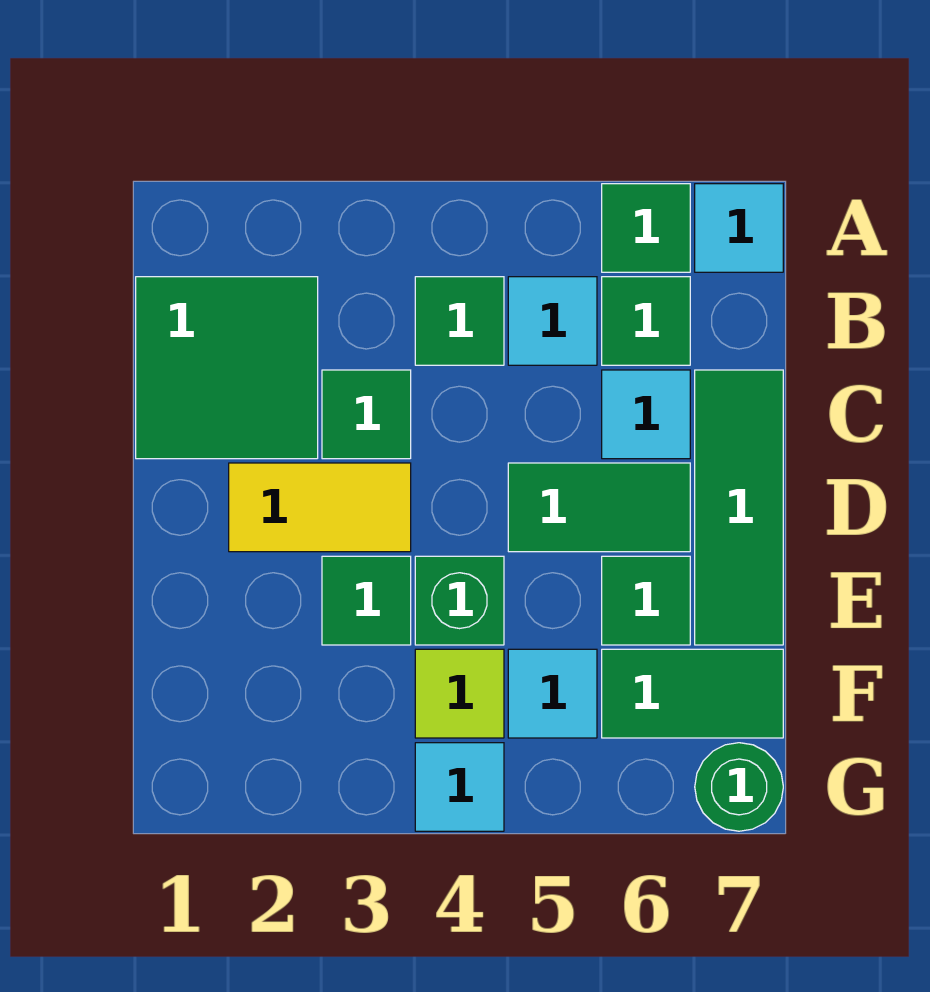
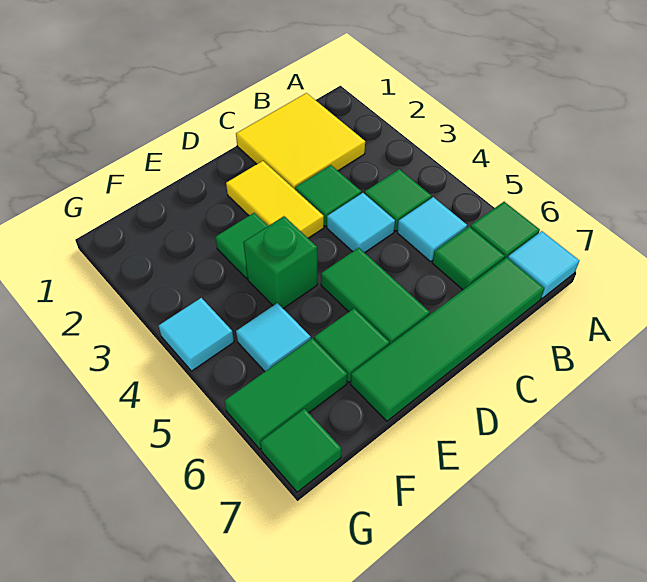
green 2x2 tile [136,277,318,459] -> yellow 2x2 tile [236,93,365,189]
cyan 1x1 tile [602,370,690,459] -> cyan 1x1 tile moved to [327,193,395,253]
green 1x3 tile [695,370,783,645] -> green 1x4 tile [351,257,544,421]
lime 1x1 tile [415,649,504,738] -> none
green 1x2 tile [602,649,783,738] -> green 1x2 tile turned to [224,338,347,449]
green 1x1 round brick [695,743,783,831] -> green 1x1 tile [260,409,341,492]

